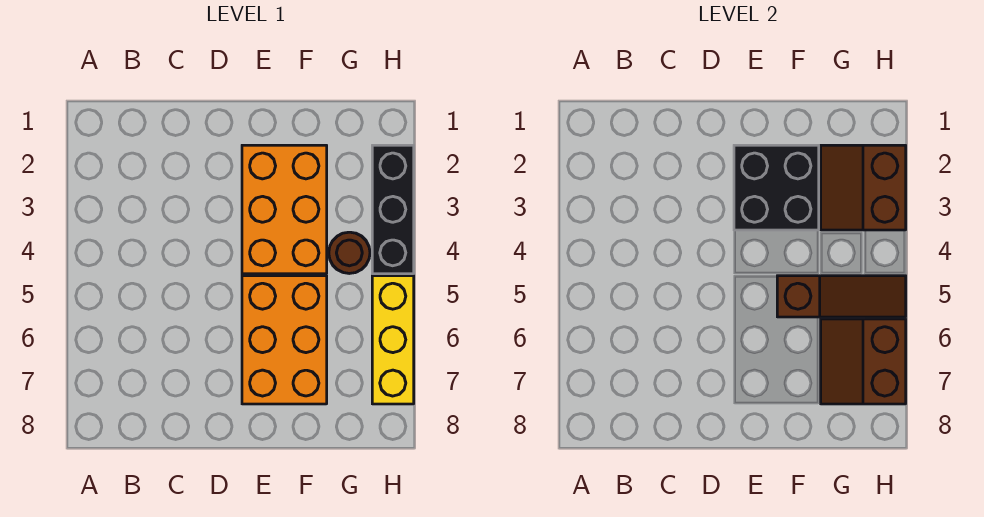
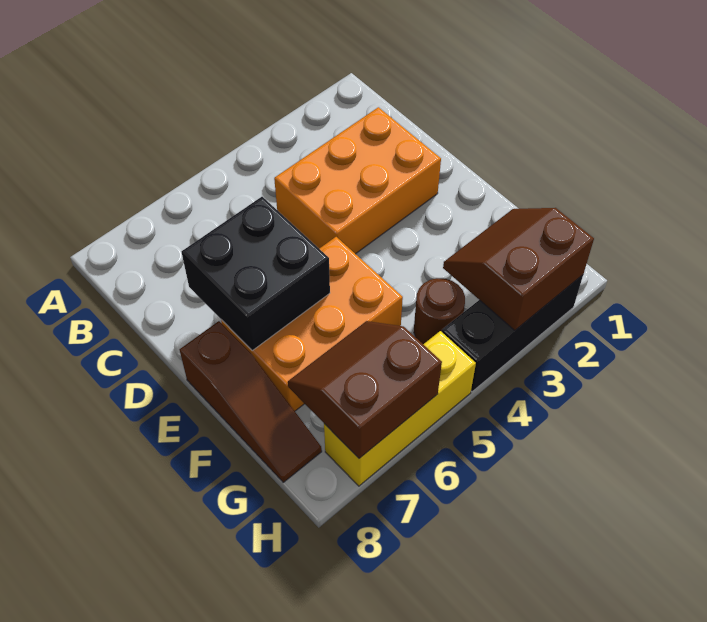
orange 2x3 brick [242,145,327,274] -> orange 2x3 brick moved to [274,107,441,254]
black 2x2 brick [734,145,819,230] -> black 2x2 brick moved to [181,197,330,350]
brown 1x3 slope [777,276,906,317] -> brown 1x3 slope moved to [179,321,322,482]

